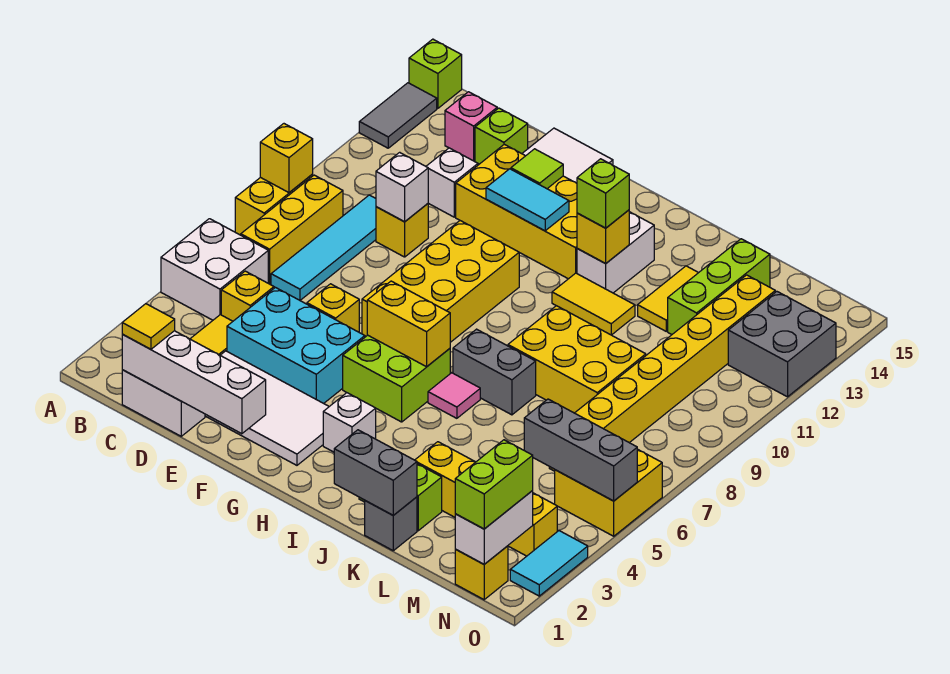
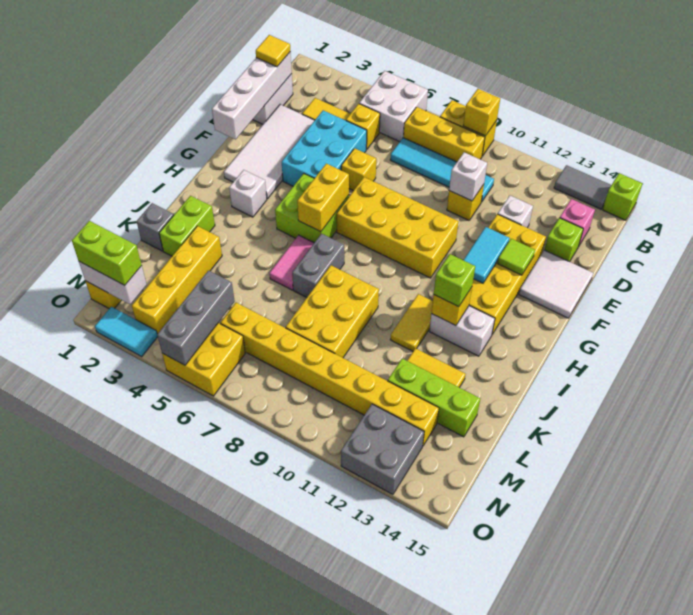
pink 1x1 tile [428,373,480,418] -> pink 1x2 tile [270,235,314,290]
grey 1x2 brick [334,430,417,515] -> none

